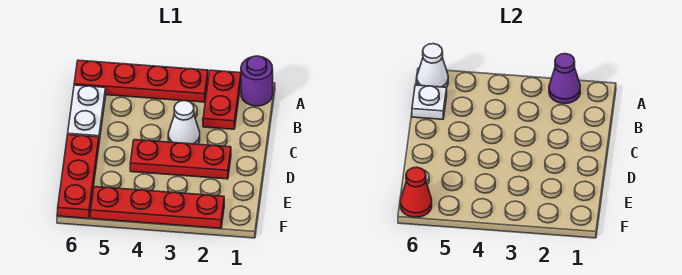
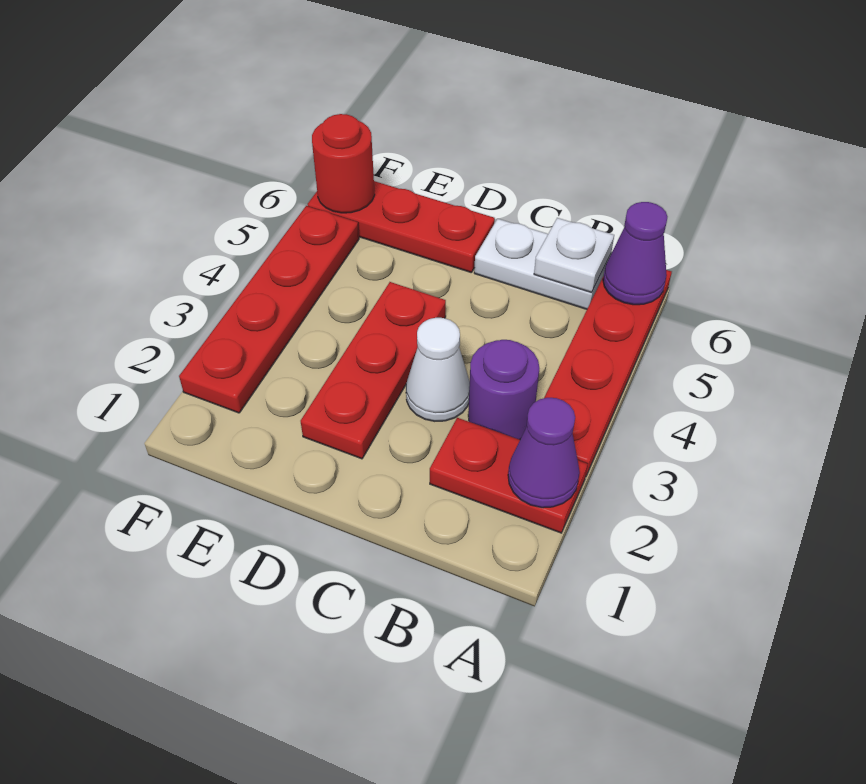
purple 1x1 round brick [241,56,273,106] -> purple 1x1 round brick moved to [468,340,539,440]
white 1x1 cone [417,44,448,87] -> purple 1x1 cone [603,202,668,305]
red 1x1 cone [400,167,432,217] -> red 1x1 round brick [312,114,375,213]

